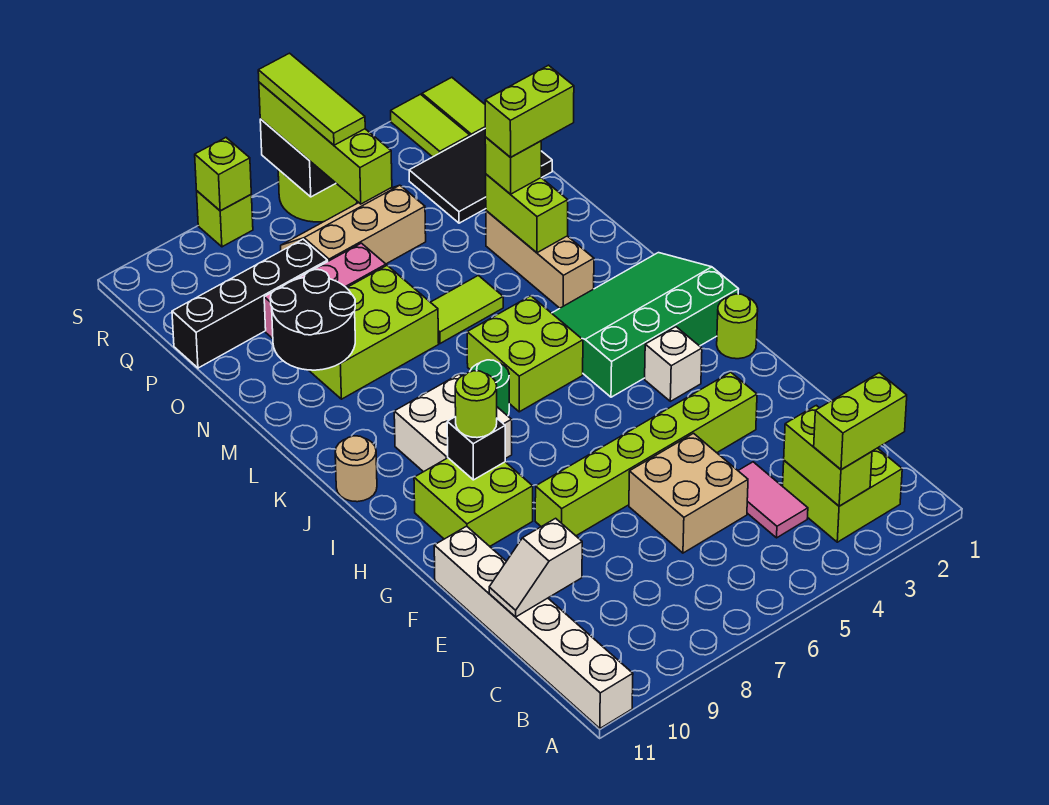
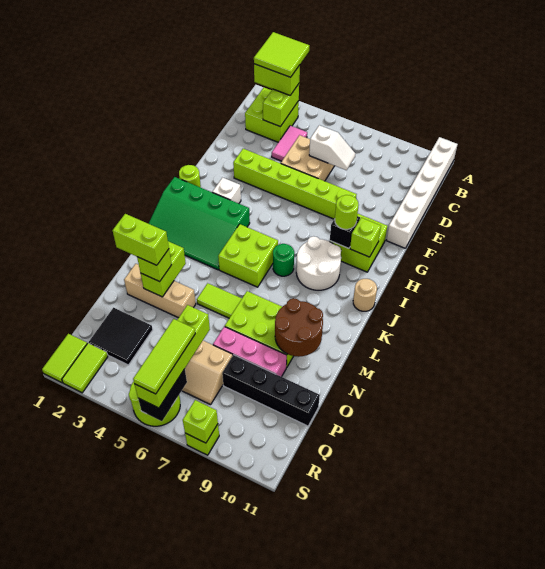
none -> lime 2x2 tile [254,32,309,77]
white 1x2 slope [489,518,582,617] -> white 1x2 slope moved to [309,125,355,170]
none -> lime 1x1 brick [350,218,381,257]
white 2x2 brick [394,374,512,472] -> white 2x2 round brick [296,236,341,290]
tan 1x3 brick [486,211,594,308] -> tan 1x3 brick turned to [124,264,196,318]
black 2x2 round brick [270,270,355,370] -> brown 2x2 round brick [275,298,323,357]
black 2x3 tile [409,129,552,223] -> black 2x2 tile [89,308,153,365]

